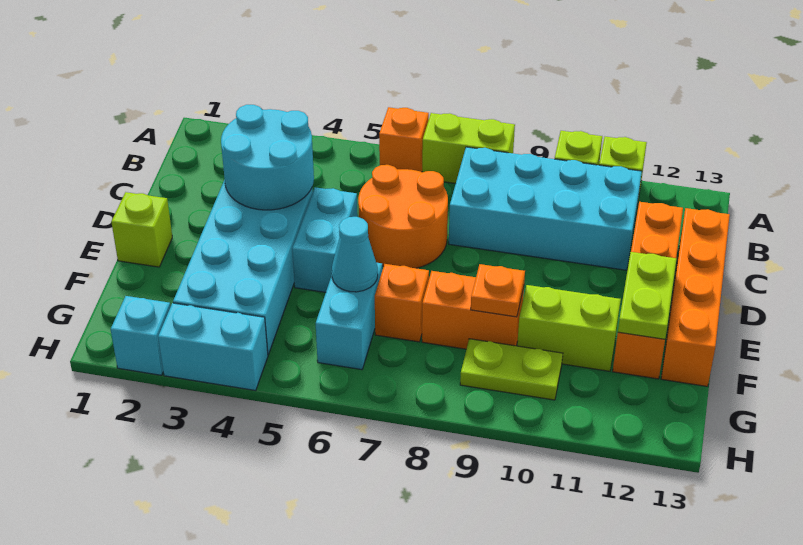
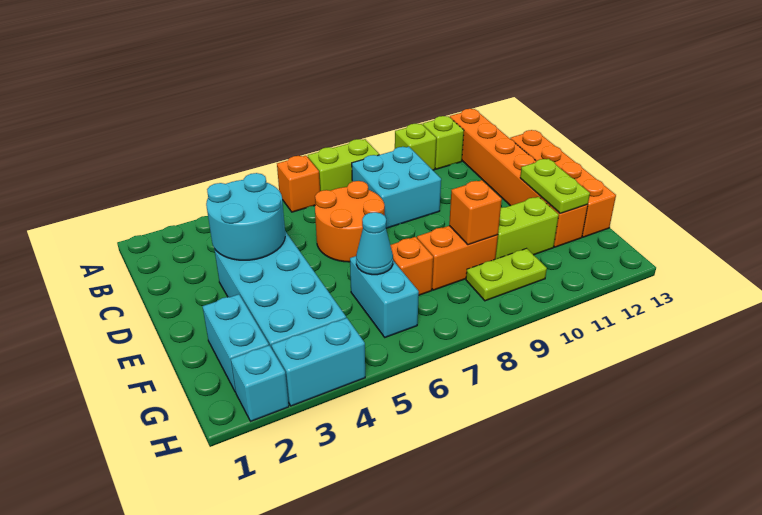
cyan 2x4 brick [449,147,642,270] -> cyan 2x2 brick [352,147,441,228]
orange 1x4 brick [613,202,683,379] -> orange 1x6 brick [450,109,588,247]
cyan 1x2 brick [292,187,358,292] -> cyan 1x2 brick moved to [202,294,269,392]
lime 1x1 brick [111,192,172,267] -> none
orange 1x1 plate [471,264,525,317] -> orange 1x1 brick [449,180,502,245]

